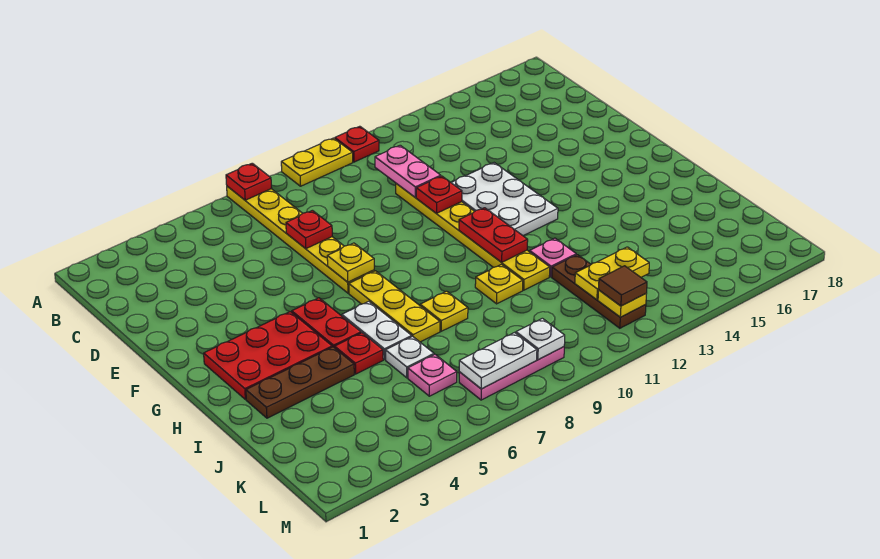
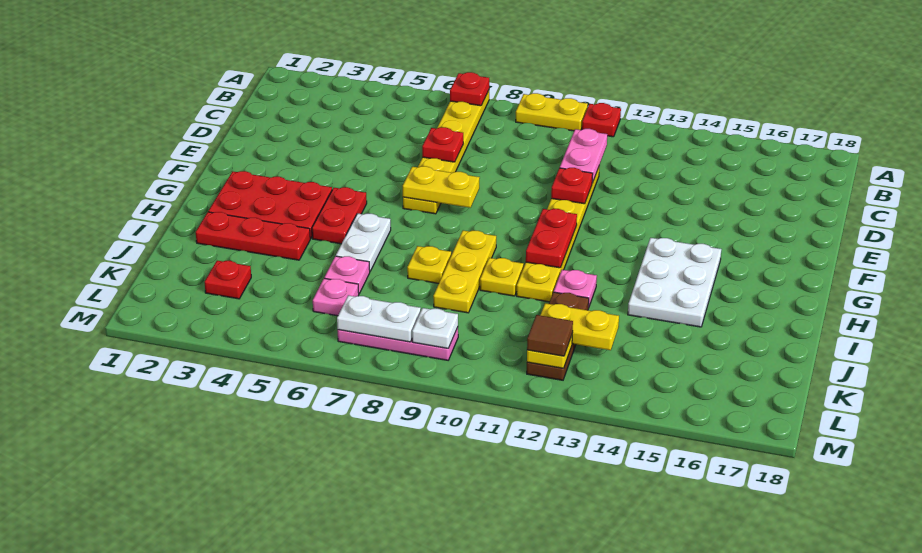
white 2x3 plate [451,163,558,236] -> white 2x3 plate moved to [628,238,721,327]
yellow 1x1 plate [327,243,374,282] -> yellow 1x2 plate [403,166,480,208]
yellow 1x3 plate [349,271,440,342] -> yellow 1x3 plate moved to [433,230,496,313]
brown 1x3 plate [246,347,354,418] -> red 1x3 plate [196,212,310,260]
red 1x1 plate [335,333,383,374] -> red 1x1 plate moved to [205,261,251,299]
white 1x1 plate [385,336,434,378] -> pink 1x1 plate [324,256,370,294]

